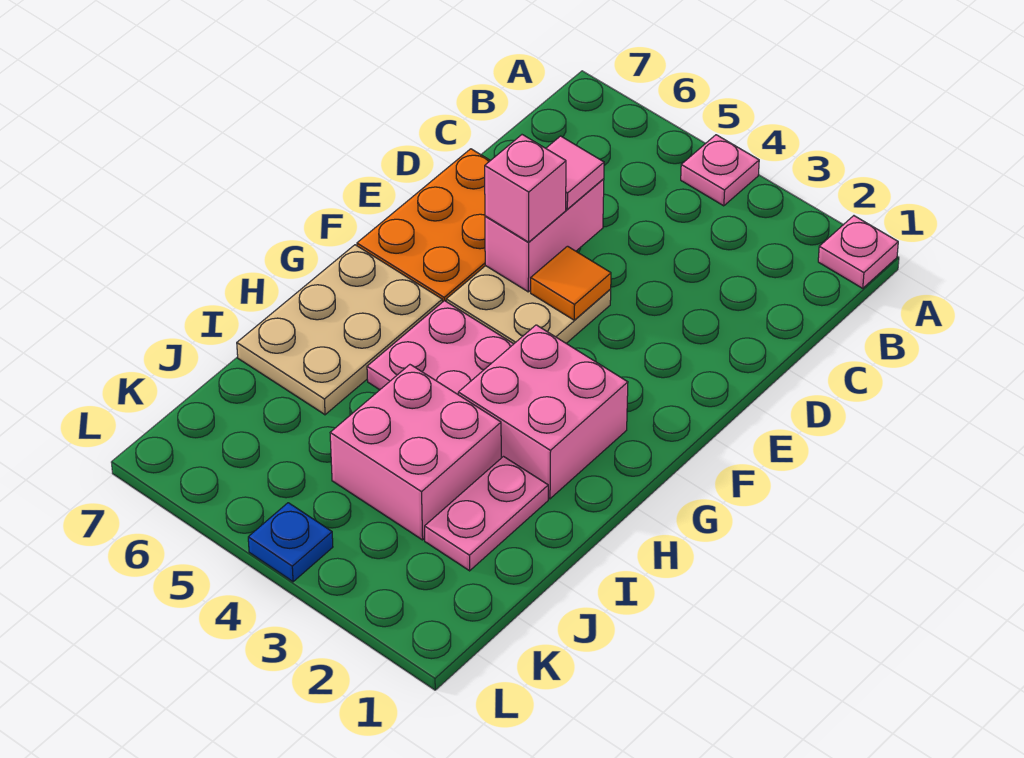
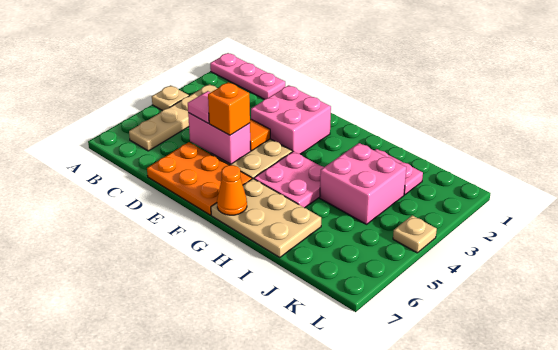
pink 1x1 plate [818,216,898,288] -> pink 1x3 plate [210,53,285,99]
pink 1x1 plate [681,135,759,206] -> tan 1x1 plate [152,85,189,111]
none -> tan 1x4 plate [129,84,217,151]
pink 1x1 brick [485,135,566,242] -> orange 1x1 brick [208,82,250,135]
pink 2x2 brick [458,325,628,499] -> pink 2x2 brick moved to [251,85,331,154]
none -> orange 1x1 cone [217,165,247,215]
blue 1x1 plate [248,503,333,582] -> tan 1x1 plate [393,215,437,253]

